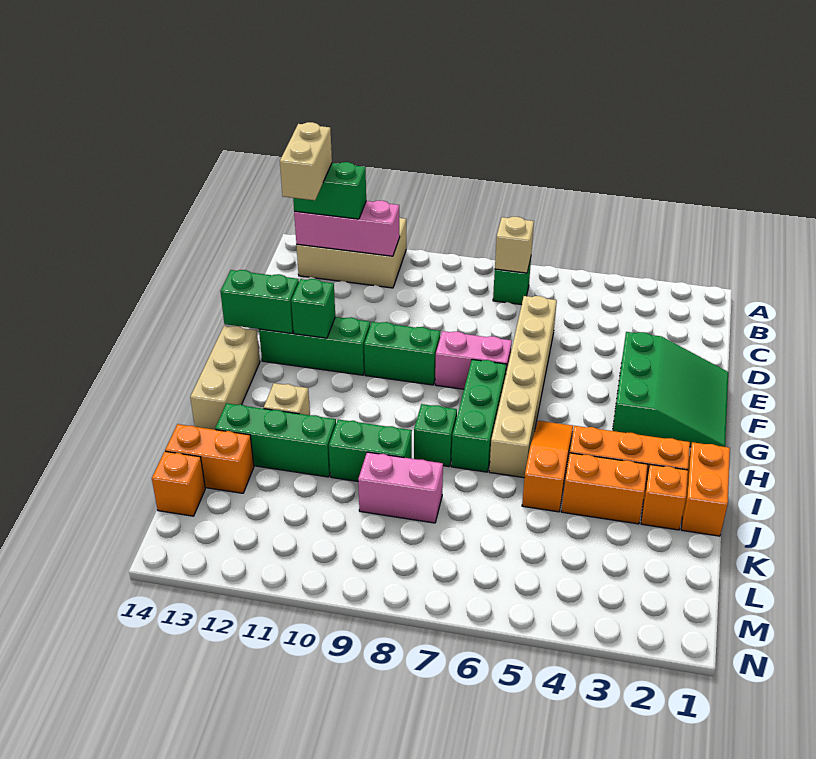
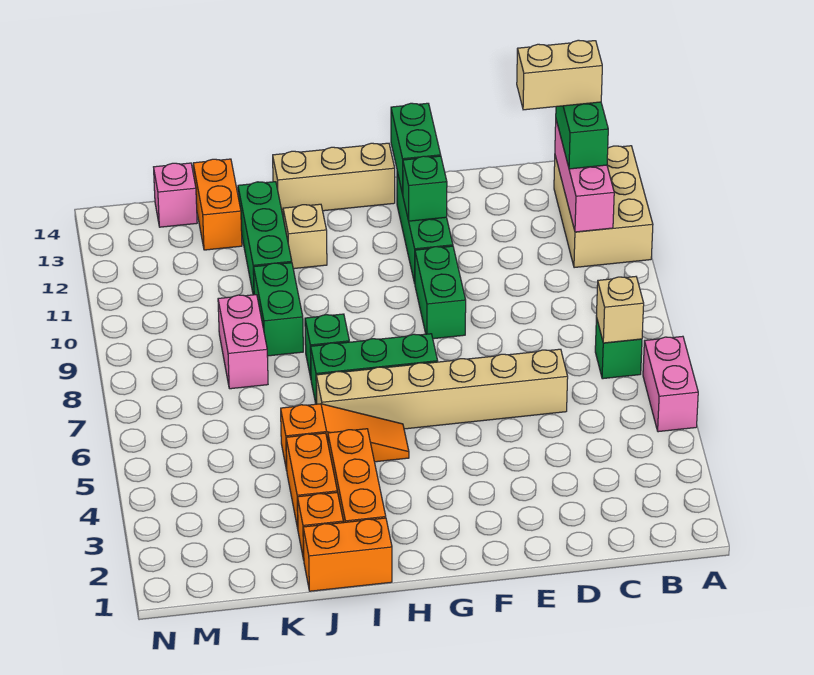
green 3x3 slope [613,332,728,447] -> none
pink 1x2 brick [435,331,512,389] -> pink 1x2 brick moved to [643,336,698,432]
orange 1x1 brick [152,451,205,516] -> pink 1x1 brick [154,163,197,227]

